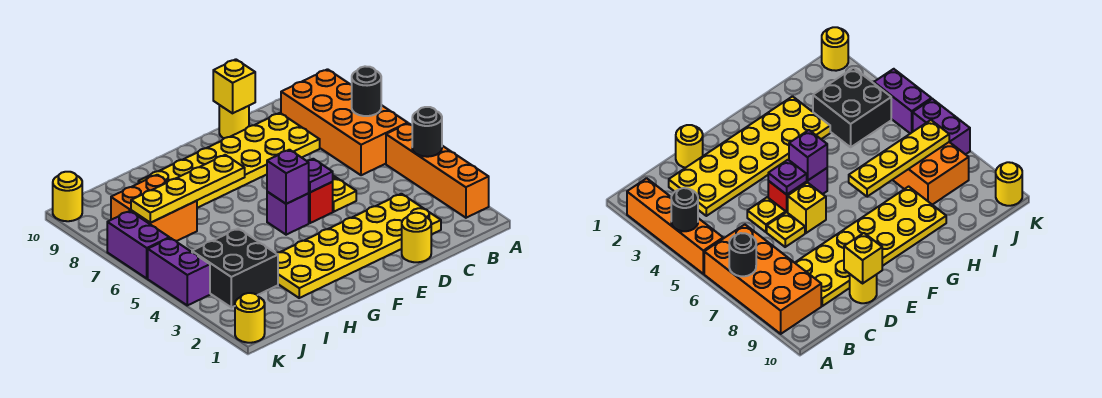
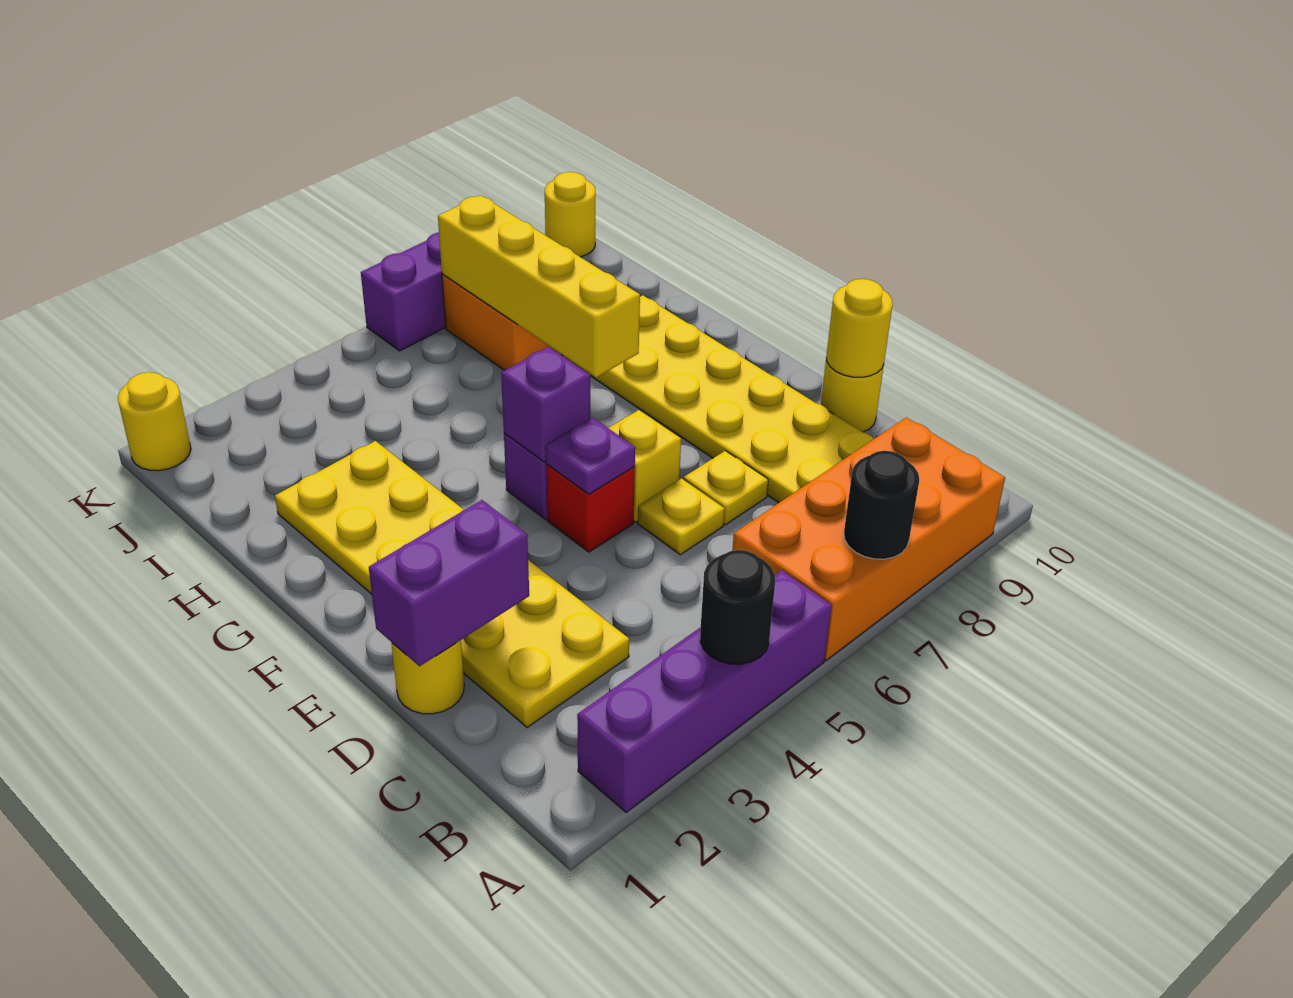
orange 1x4 brick [386,123,489,218] -> purple 1x4 brick [577,570,832,812]
yellow 1x1 plate [333,178,356,212] -> yellow 1x1 plate moved to [684,451,768,525]
yellow 1x1 brick [213,59,255,113] -> yellow 1x1 round brick [826,279,893,377]
yellow 1x4 plate [131,155,245,223] -> yellow 1x4 brick [438,195,640,377]
black 2x2 brick [192,228,278,308] -> none
purple 1x2 brick [148,238,210,305] -> purple 1x2 brick moved to [369,500,529,666]

